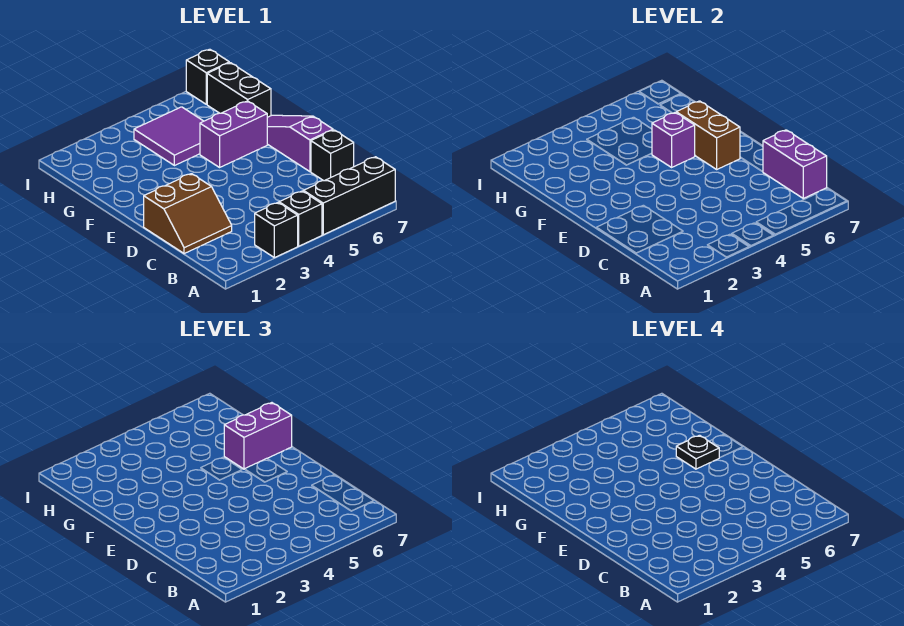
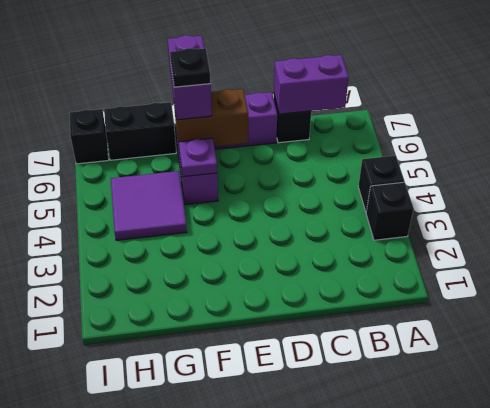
black 1x3 brick [303,157,395,235] -> none
brown 2x2 slope [144,174,232,254] -> none
purple 1x1 brick [652,113,695,167] -> purple 1x1 plate [179,138,217,177]

